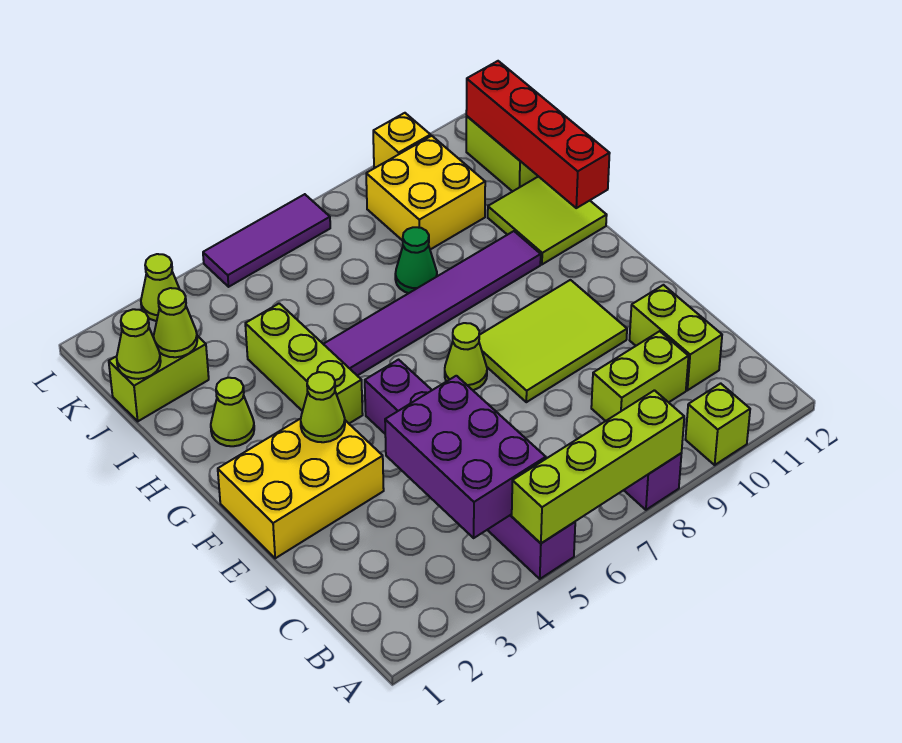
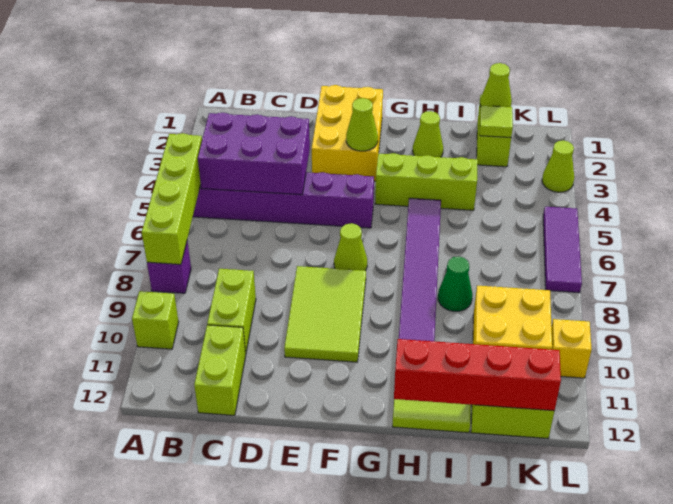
lime 1x2 brick [630,285,722,390] -> lime 1x2 brick turned to [194,325,246,415]
lime 1x1 cone [154,288,197,357] -> lime 1x1 tile [480,105,513,138]

